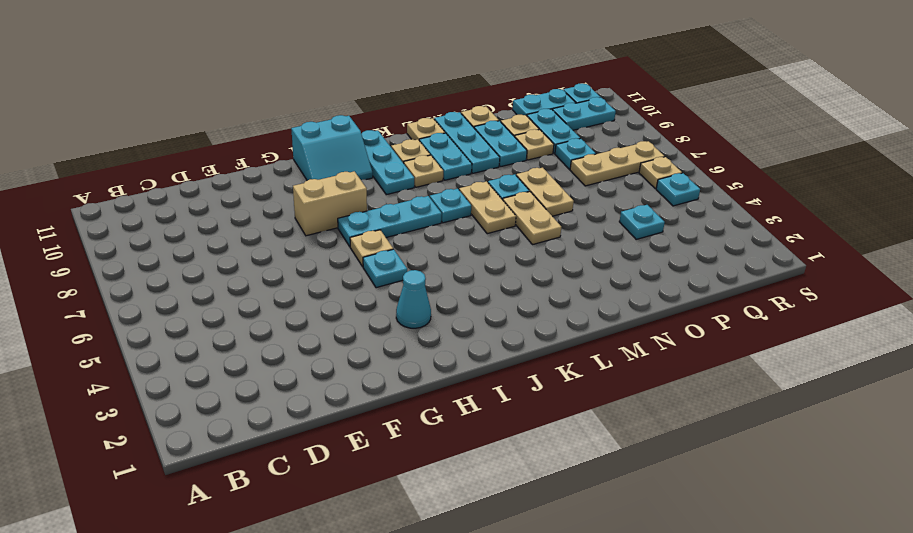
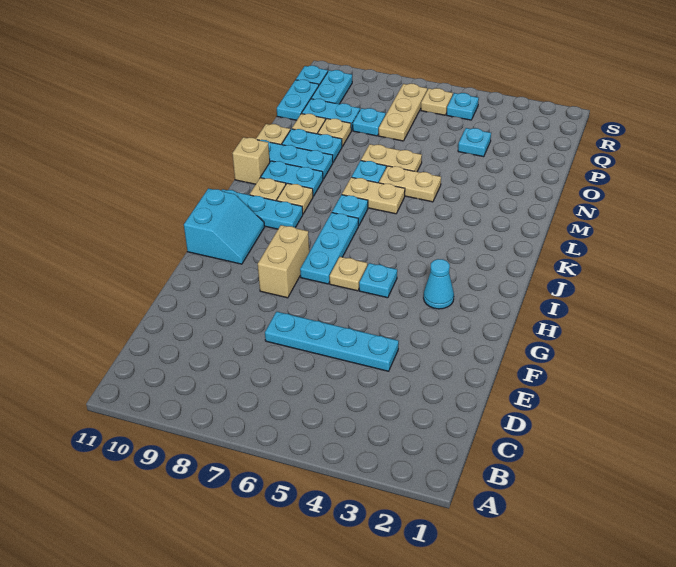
none -> cyan 1x4 plate [265,312,399,371]
tan 1x1 plate [407,118,445,140] -> tan 1x1 brick [232,137,270,184]

